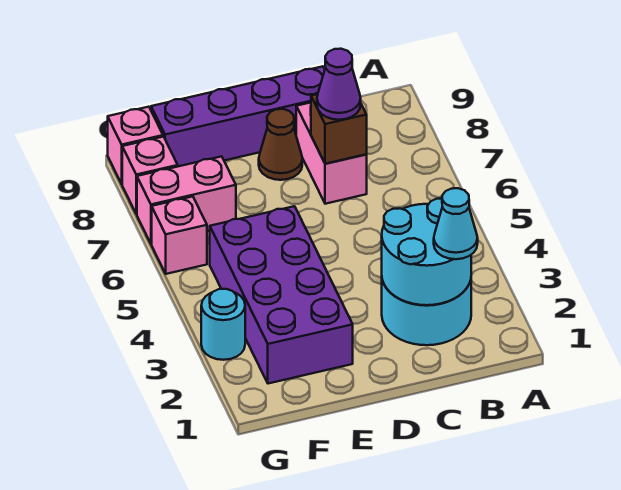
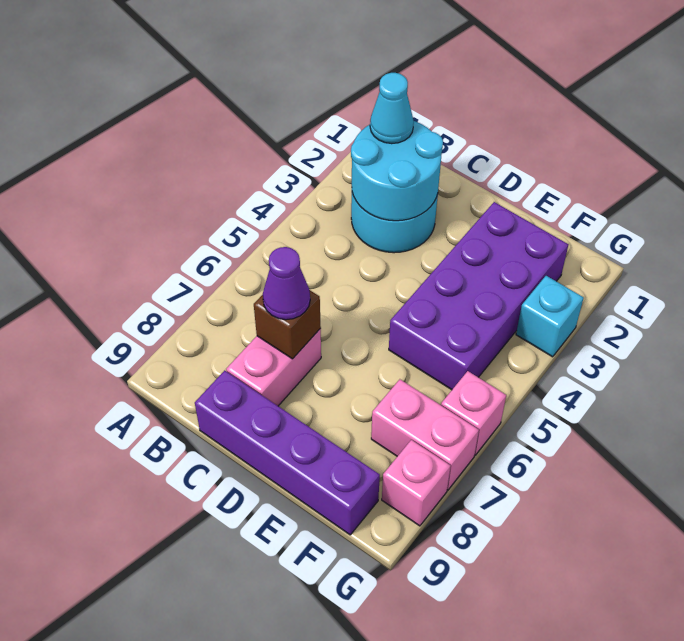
brown 1x1 cone [259,109,302,180] -> none
cyan 1x1 round brick [201,289,245,360] -> cyan 1x1 brick [516,276,584,357]
pink 1x1 brick [108,107,163,184] -> none

